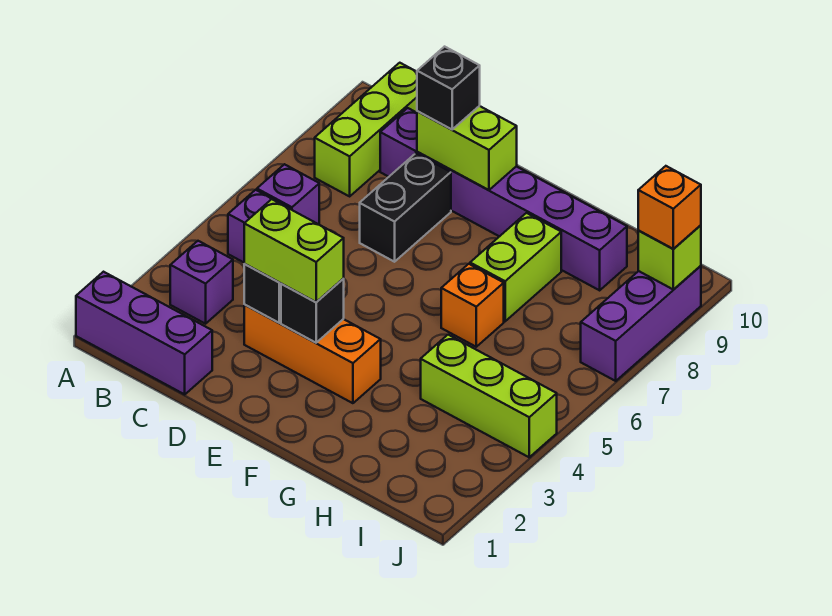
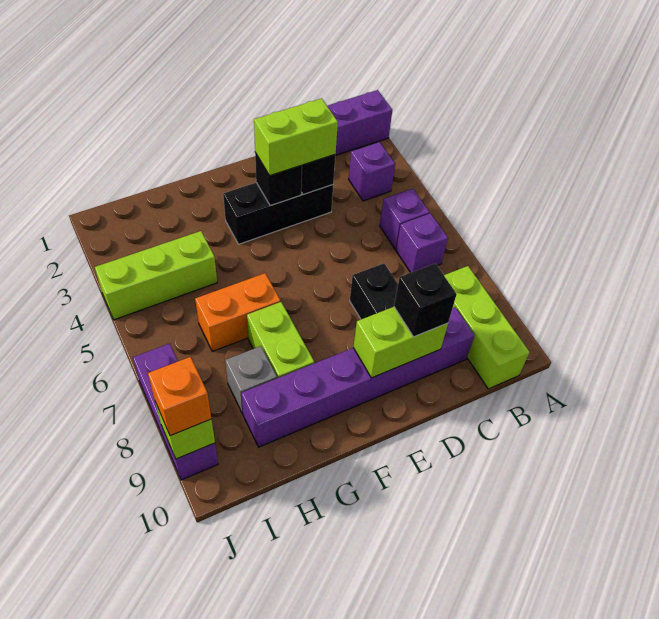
orange 1x3 brick [244,304,381,403] -> black 1x3 brick [223,183,333,244]
orange 1x1 brick [441,264,504,347] -> orange 1x2 brick [195,273,280,352]
none -> grey 1x1 brick [225,346,277,414]

